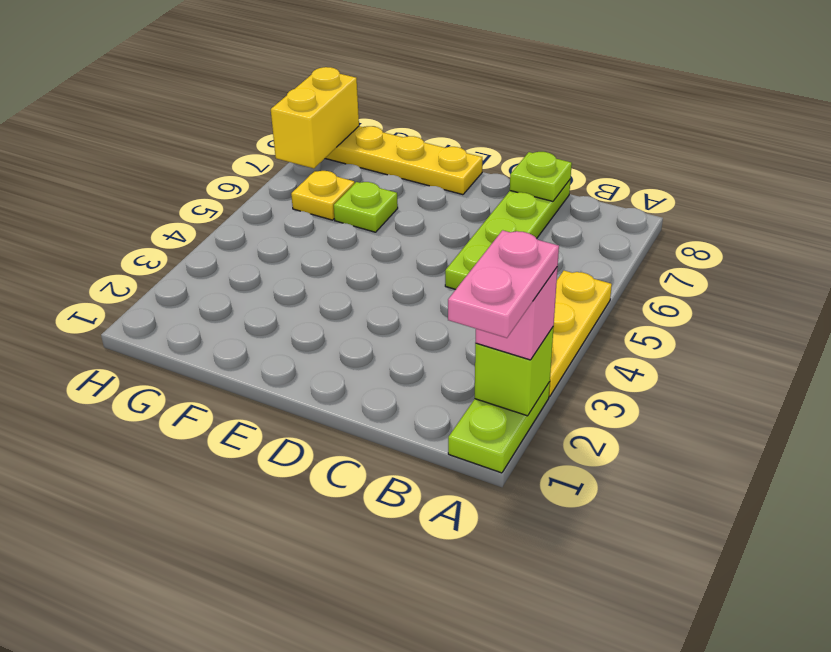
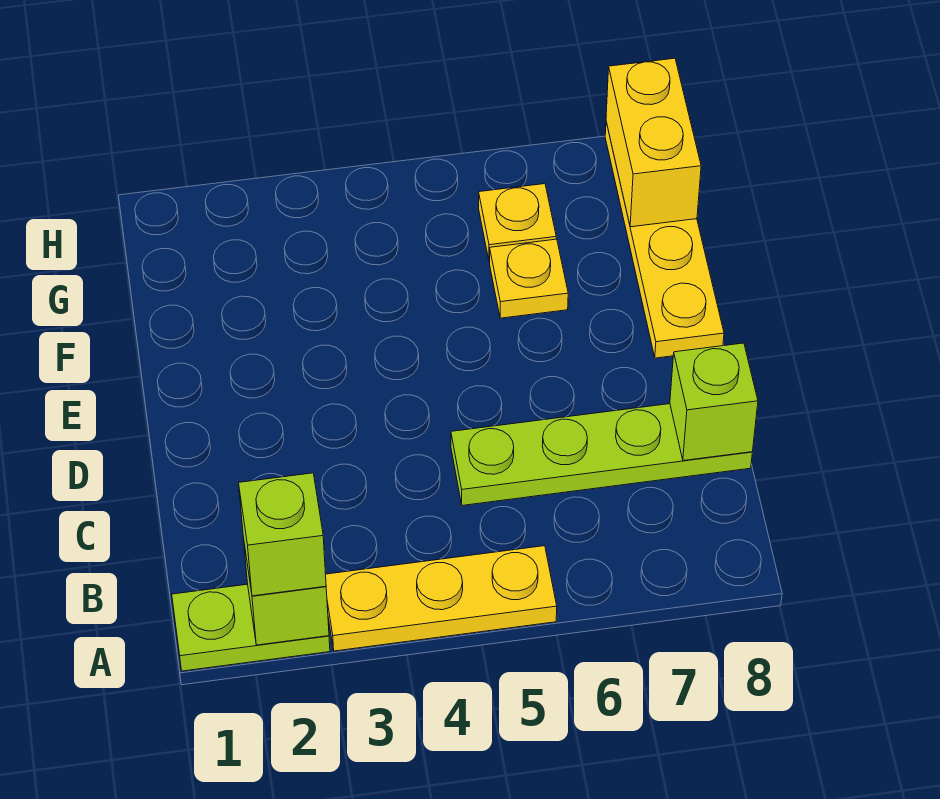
pink 1x2 plate [448,230,559,338] -> none
pink 1x1 brick [475,267,558,360] -> lime 1x1 brick [239,473,326,596]
lime 1x1 plate [510,152,572,201] -> lime 1x1 brick [670,343,758,461]
lime 1x1 plate [334,182,398,232] -> yellow 1x1 plate [490,239,568,318]
yellow 1x2 brick [271,67,359,168] -> yellow 1x2 brick turned to [606,58,701,227]

